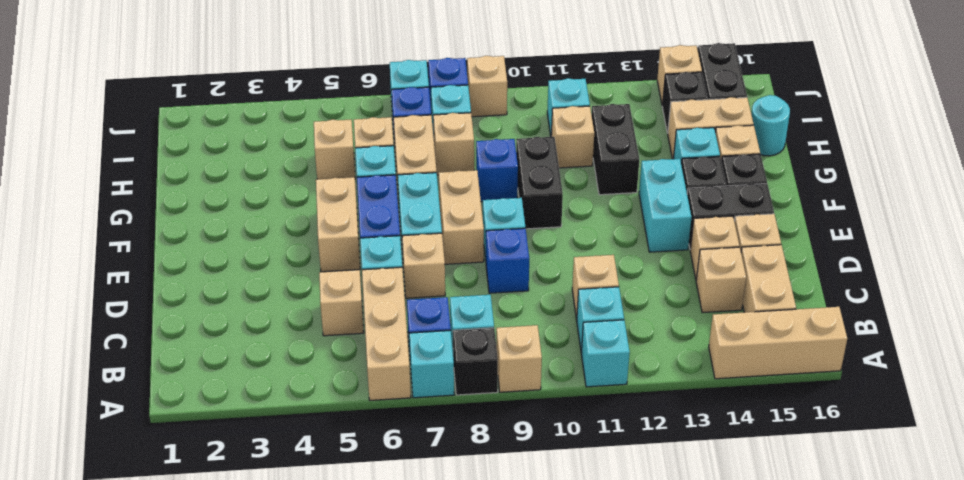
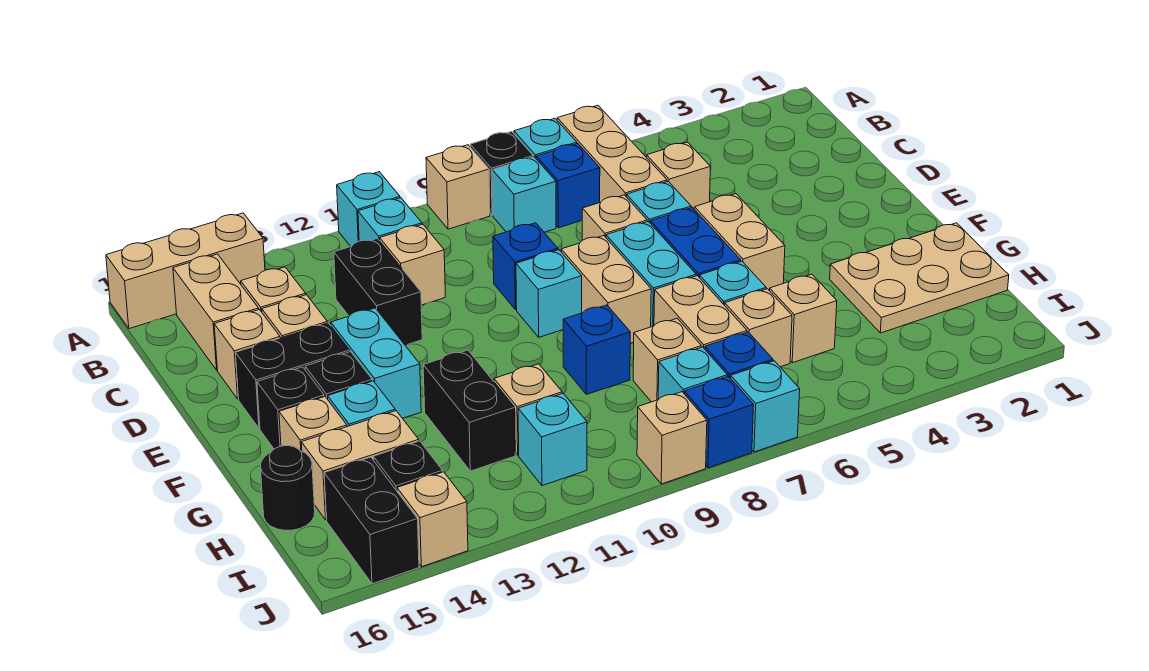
black 1x2 brick [516,137,563,229] -> black 1x2 brick moved to [334,238,422,345]
none -> tan 2x3 plate [830,223,1009,333]
cyan 1x1 round brick [751,95,790,156] -> black 1x1 round brick [261,446,315,530]

